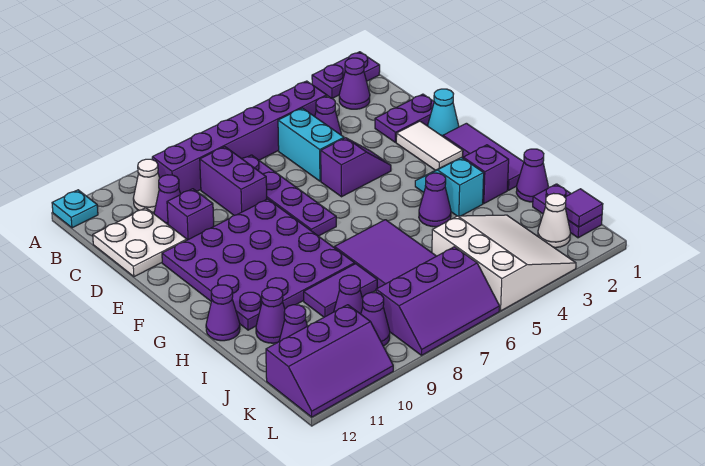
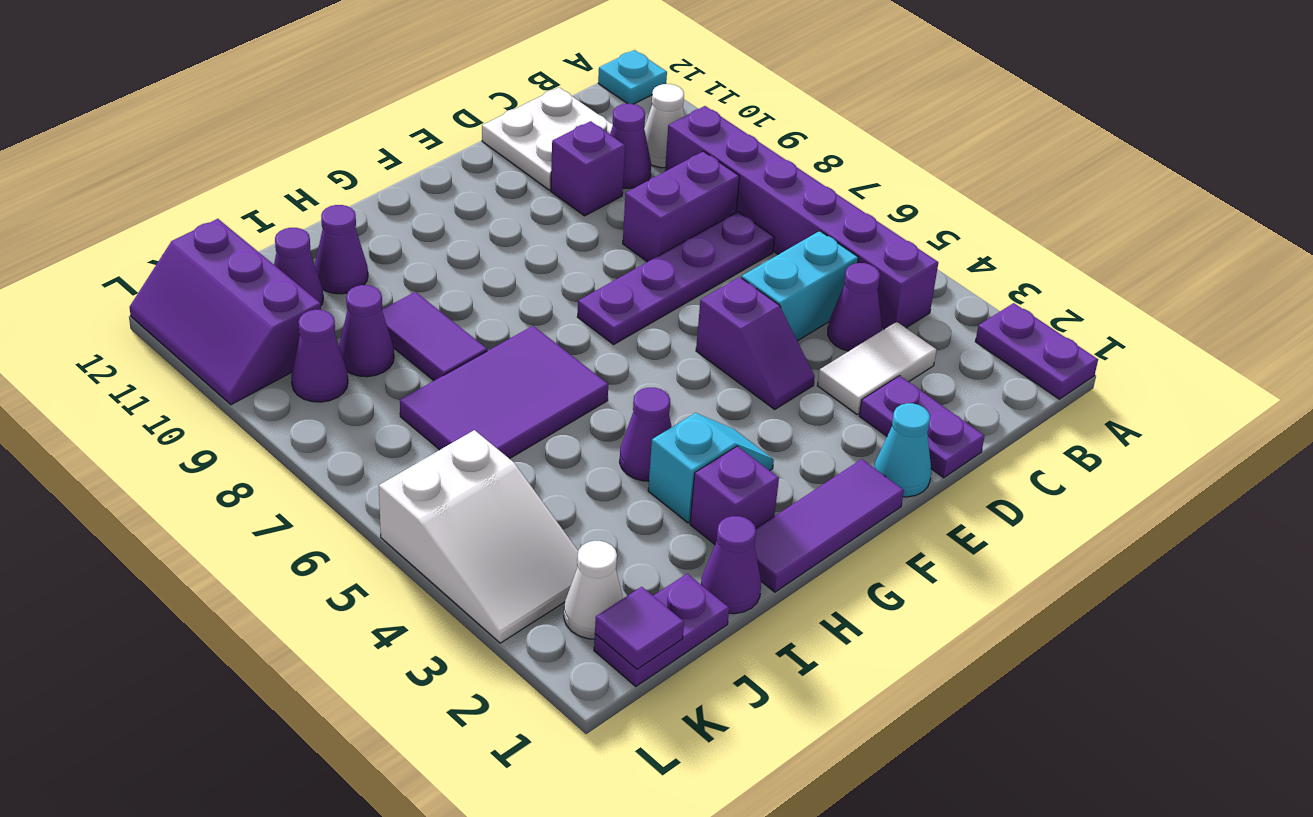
purple 1x1 cone [339,58,370,109] -> none
white 1x2 tile [396,121,463,170] -> white 1x2 tile moved to [817,322,936,414]
purple 4x4 plate [162,199,355,330] -> none
purple 1x1 cone [206,285,240,341] -> none
white 3x3 slope [432,215,576,311] -> white 2x3 slope [379,430,578,643]
purple 2x3 slope [376,247,500,355] -> none

